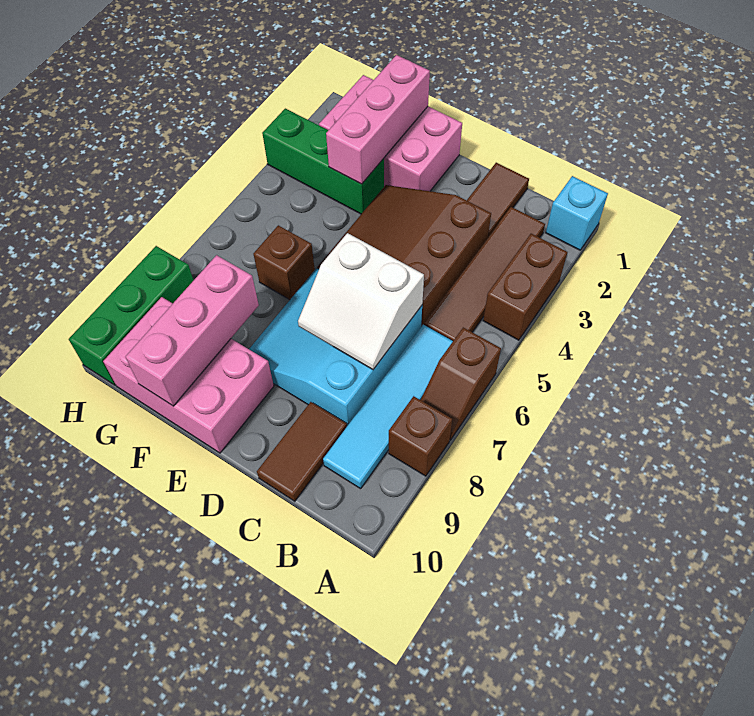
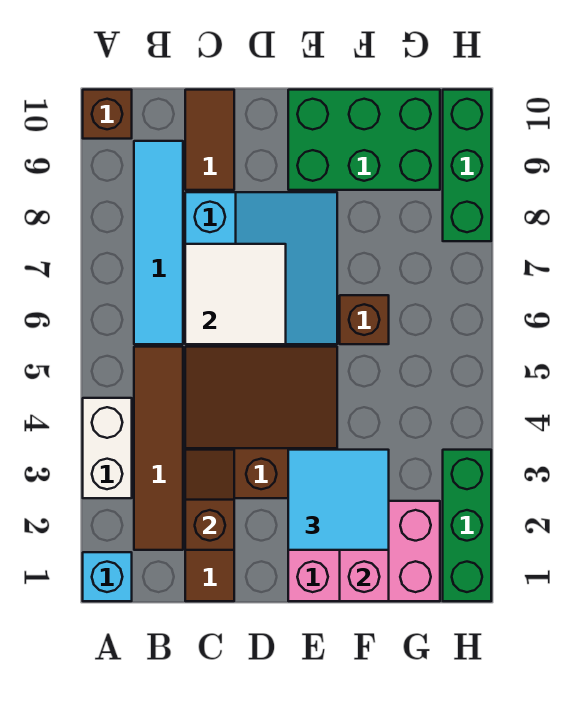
brown 1x2 brick [483,234,567,340] -> white 1x2 brick [83,398,132,498]
brown 1x2 slope [421,327,501,440] -> brown 1x2 slope moved to [185,450,234,550]
brown 1x1 brick [389,396,452,476] -> brown 1x1 brick moved to [83,90,132,139]
brown 3x3 slope [317,185,491,327] -> brown 3x3 slope turned to [185,347,337,498]
white 2x2 slope [298,233,424,370] -> white 2x2 tile [185,244,286,344]
none -> cyan 2x2 tile [288,450,389,550]
pink 2x3 brick [103,297,274,453] -> green 2x3 brick [288,90,440,190]
green 1x3 brick [262,108,384,214] -> green 1x3 brick turned to [443,450,491,601]
pink 1x3 brick [125,255,259,406] -> none

